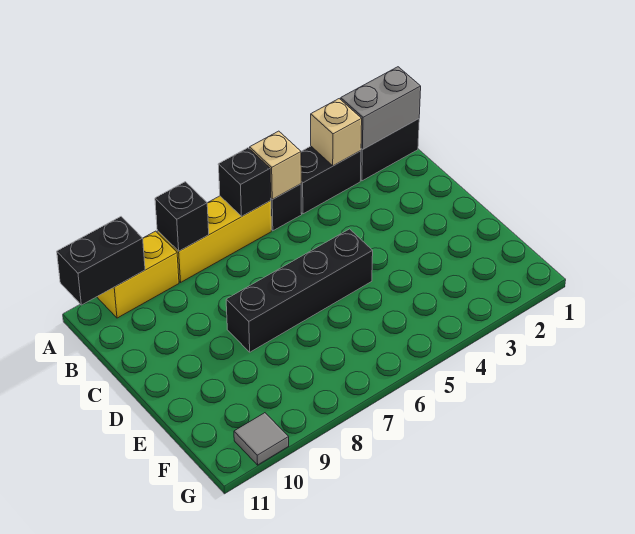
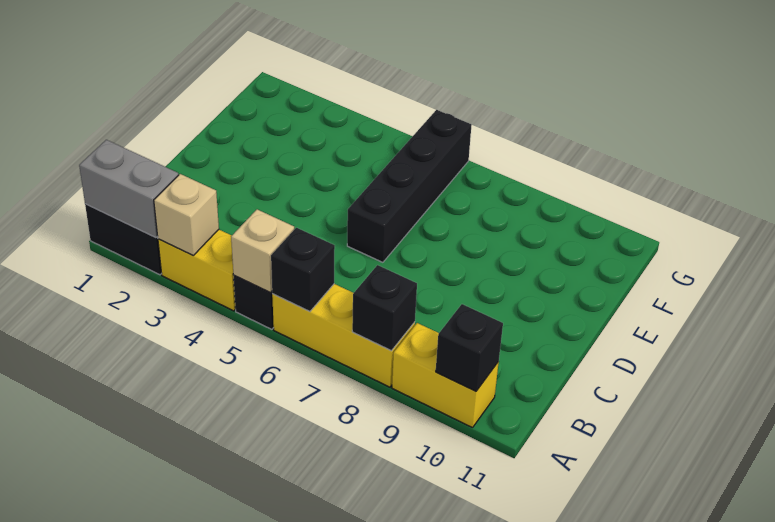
black 1x2 brick [301,146,361,214] -> yellow 1x2 brick [158,230,236,311]
black 1x2 brick [57,217,145,305] -> black 1x1 brick [436,304,503,391]
black 1x4 brick [226,229,373,352] -> black 1x4 brick turned to [347,110,472,262]
grey 1x1 tile [234,413,289,465] -> none

